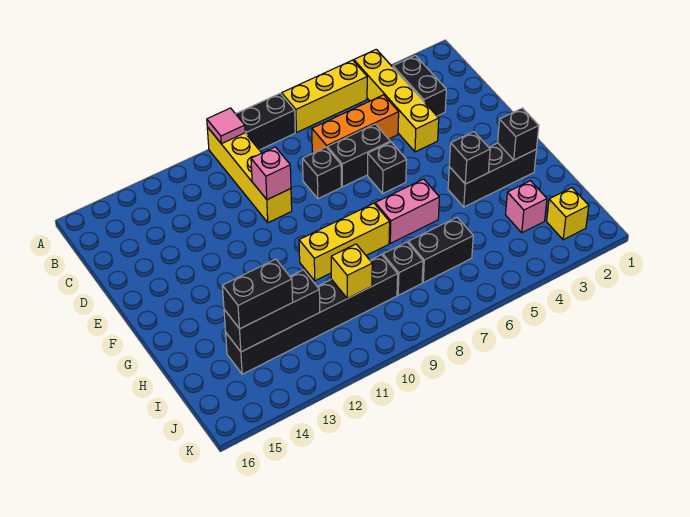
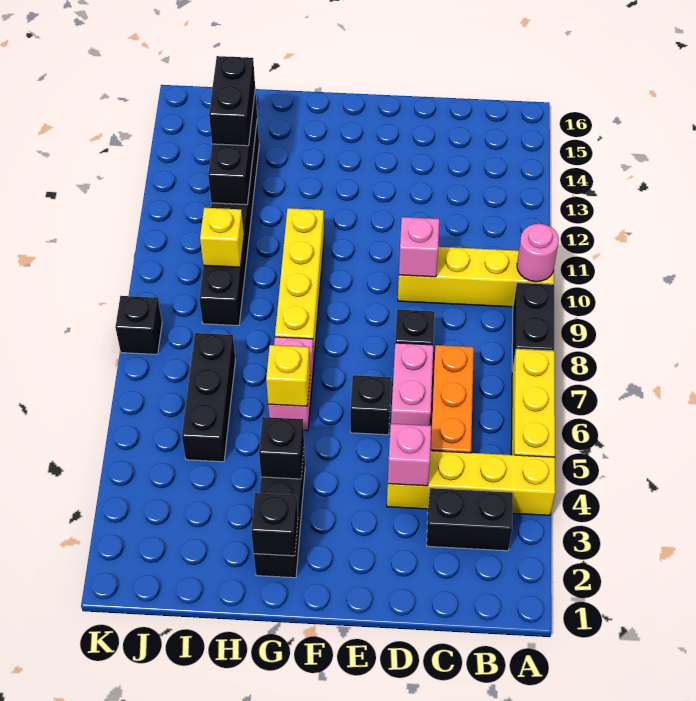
pink 1x1 tile [207,108,245,144] -> pink 1x1 round brick [517,224,559,282]
black 1x2 brick [327,124,390,187] -> pink 1x2 brick [391,343,433,426]
yellow 1x3 brick [299,203,390,281] -> yellow 1x4 brick [275,208,324,357]
pink 1x1 brick [506,181,547,233] -> pink 1x1 brick moved to [388,424,431,486]
black 1x2 brick [408,217,473,283] -> black 1x3 brick [182,333,235,462]
black 1x1 brick [383,242,423,295] -> black 1x1 brick moved to [115,296,162,354]
yellow 1x1 brick [547,188,589,240] -> yellow 1x1 brick moved to [266,345,310,406]

